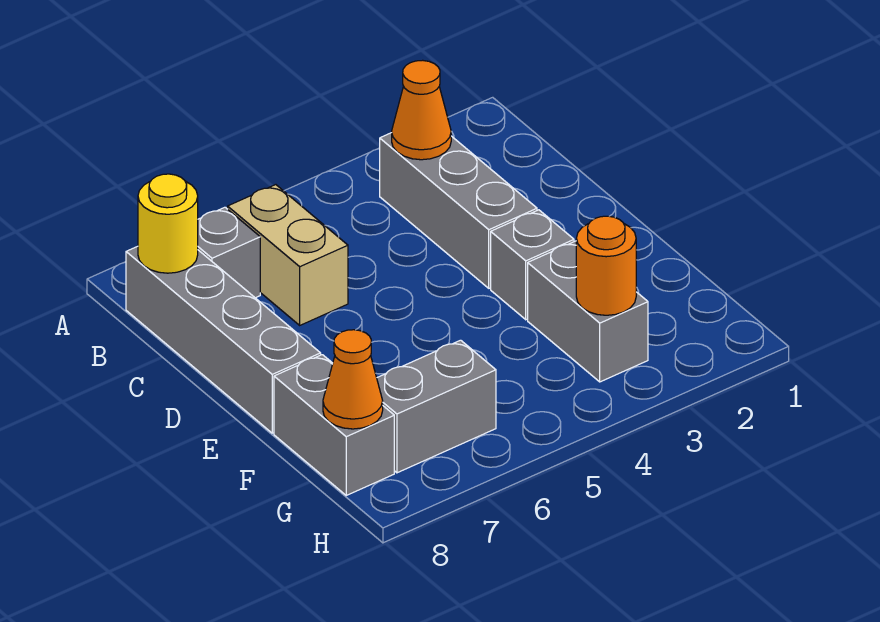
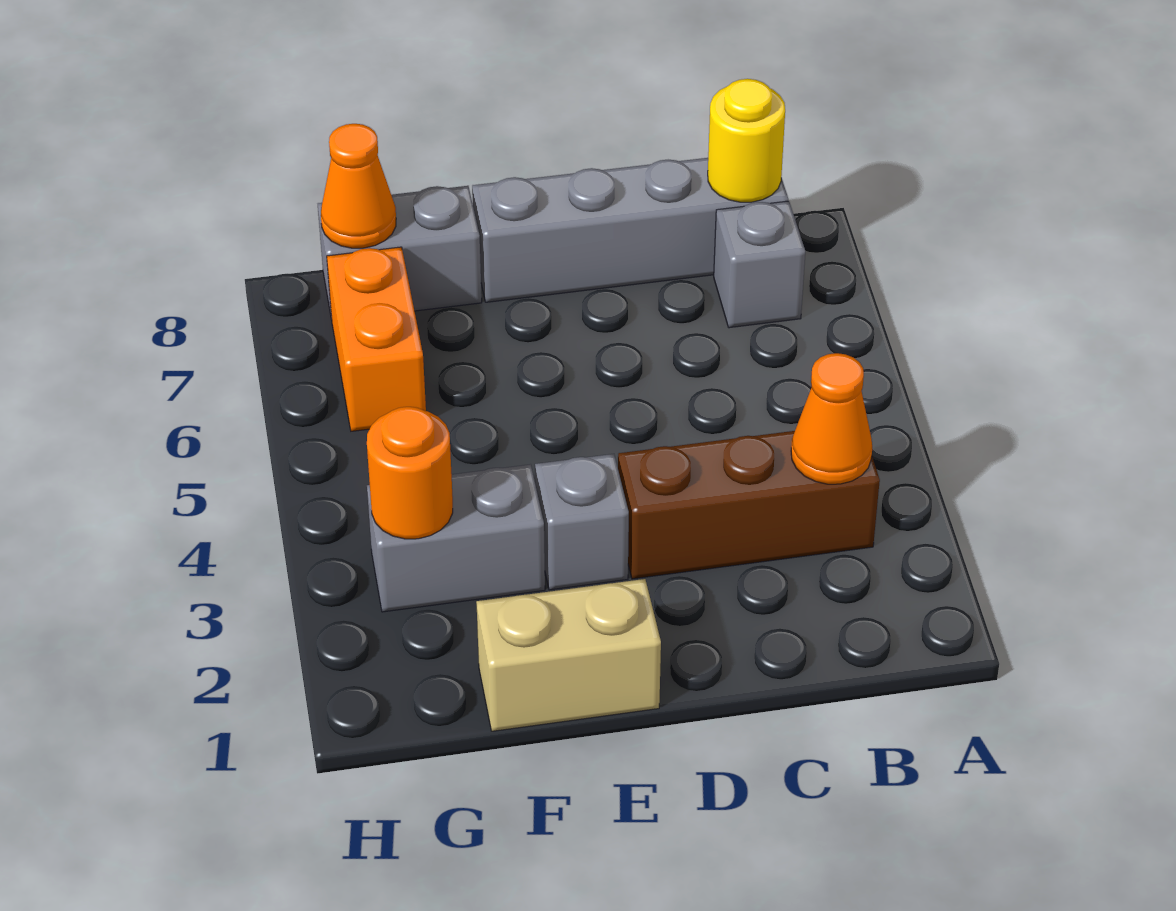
grey 1x3 brick [380,133,537,288] -> brown 1x3 brick [618,431,880,579]
tan 1x2 brick [228,185,348,325] -> tan 1x2 brick moved to [476,579,661,731]
grey 1x2 brick [377,340,496,473] -> orange 1x2 brick [327,247,426,431]

